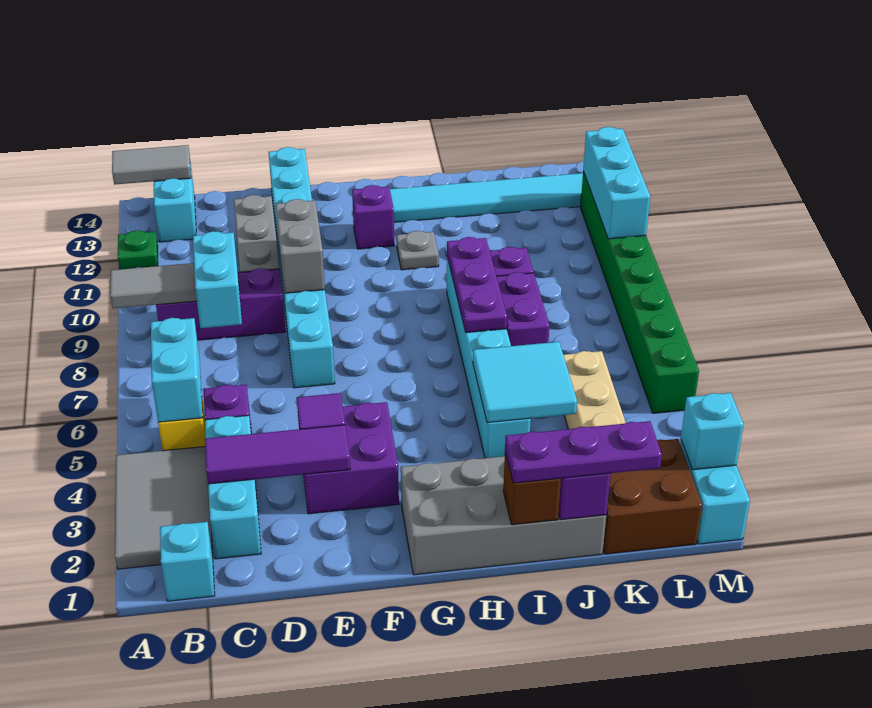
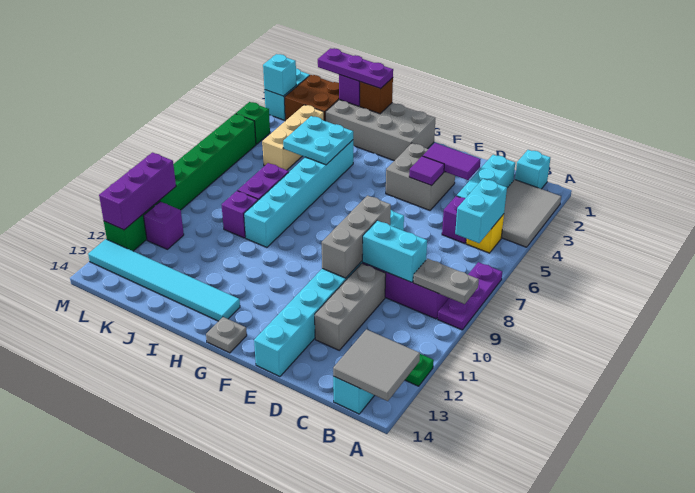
grey 1x2 tile [110,263,197,308] -> grey 1x2 plate [413,259,479,304]
grey 1x2 tile [112,145,191,185] -> grey 2x2 tile [333,329,420,401]
purple 1x3 tile [205,425,350,484] -> purple 1x2 tile [423,143,481,180]
cyan 1x2 brick [193,231,242,328] -> cyan 1x2 brick turned to [362,221,427,282]
purple 2x2 brick [298,402,399,514] -> grey 2x2 brick [386,143,455,210]
grey 1x2 brick [276,199,325,293] -> grey 1x3 brick [322,196,391,278]
purple 1x1 brick [352,185,395,249] -> purple 1x1 brick moved to [143,202,184,249]
grey 1x1 plate [396,231,439,270] -> grey 1x1 plate moved to [206,317,247,353]
cyan 2x2 tile [473,342,577,423] -> cyan 2x2 plate [283,116,353,165]
purple 1x3 plate [447,237,507,333] -> purple 1x3 plate moved to [438,262,502,330]
none -> green 1x1 brick [236,102,270,144]
cyan 1x3 brick [583,127,650,239] -> purple 1x3 brick [99,153,176,230]

